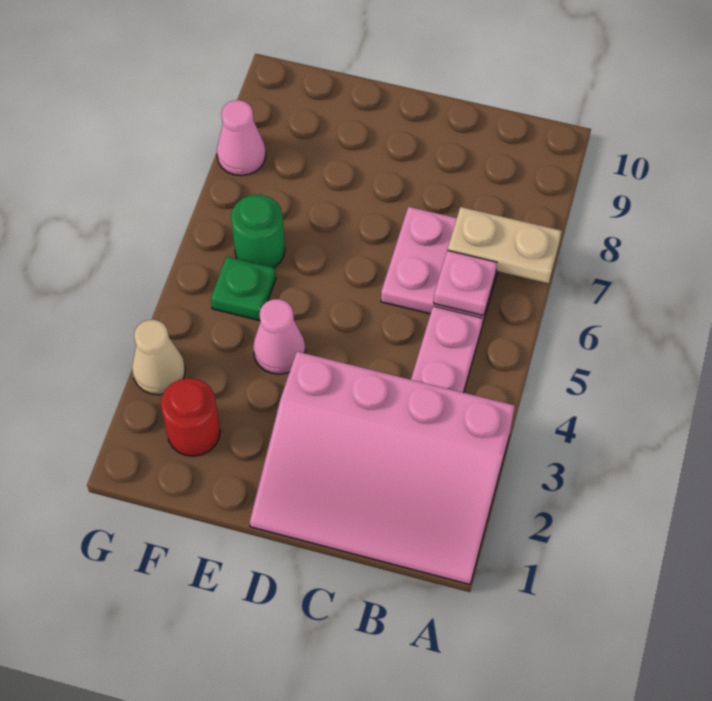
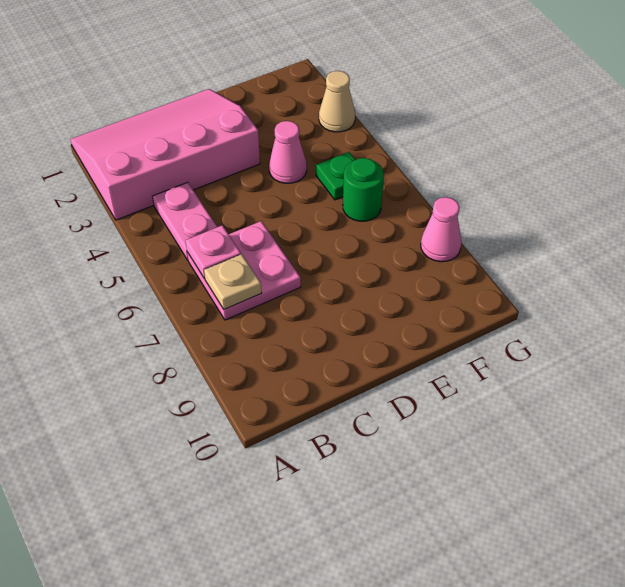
tan 1x2 plate [448,207,562,283] -> tan 1x1 plate [204,254,262,309]
red 1x1 round brick [161,378,220,456] -> none

